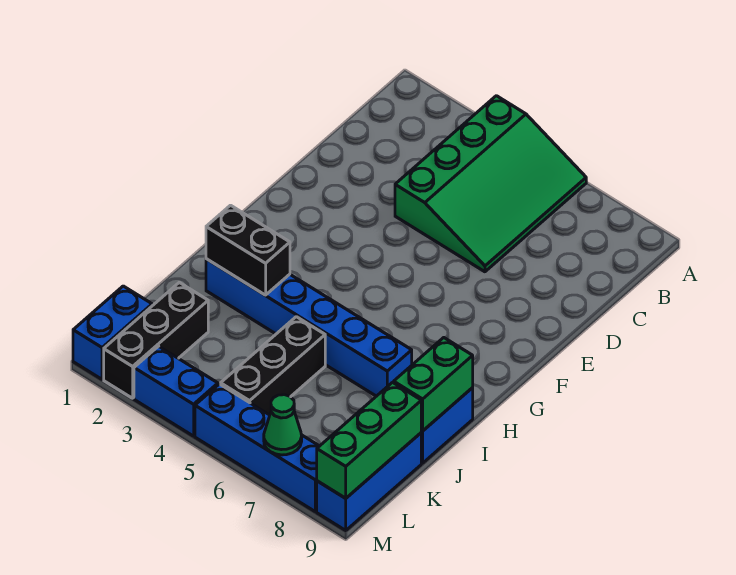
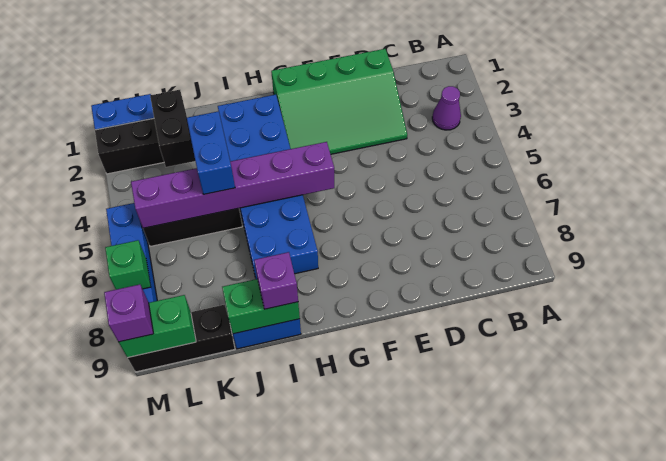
green 3x4 slope [395,96,586,272] -> green 3x4 slope moved to [271,49,407,154]
none -> purple 1x1 cone [432,86,461,130]
none -> purple 1x6 brick [131,142,334,228]
blue 1x6 brick [206,259,412,396] -> blue 2x6 brick [218,95,318,279]
black 1x2 brick [206,205,290,295] -> black 1x2 brick moved to [150,90,195,167]
none -> purple 1x1 brick [254,252,298,309]
blue 1x3 brick [317,433,421,530] -> black 1x3 brick [128,305,235,372]
green 1x3 brick [317,382,421,498] -> green 1x2 brick [119,295,196,358]
blue 1x2 brick [134,346,218,436] -> blue 1x2 brick moved to [187,111,235,194]
green 1x1 cone [264,395,302,455] -> green 1x1 brick [105,240,151,289]
none -> purple 1x1 brick [104,284,153,342]

